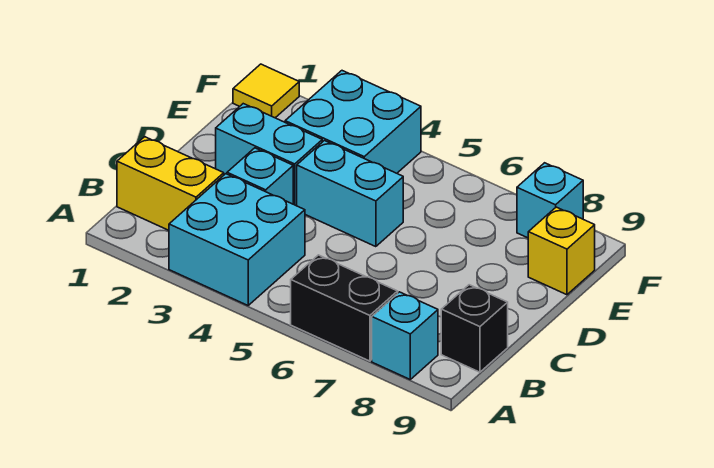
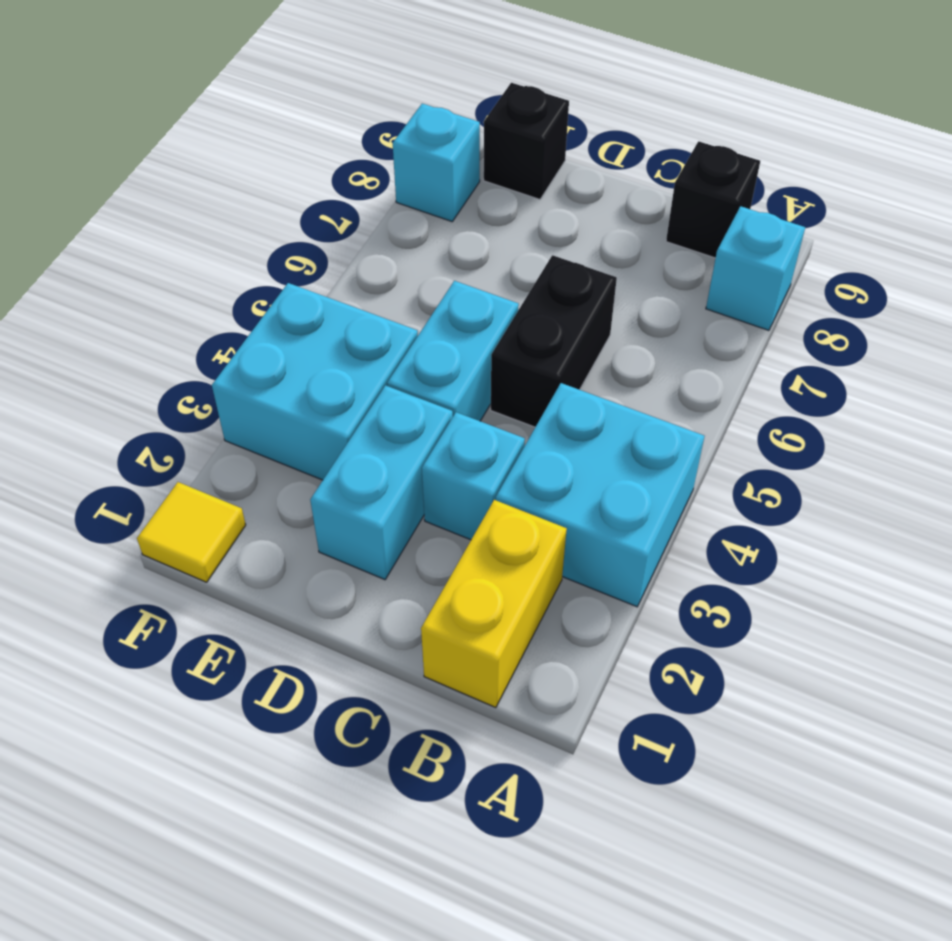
black 1x2 brick [291,255,398,361] -> black 1x2 brick moved to [491,255,617,427]
yellow 1x1 brick [528,207,595,295] -> black 1x1 brick [484,83,569,199]

